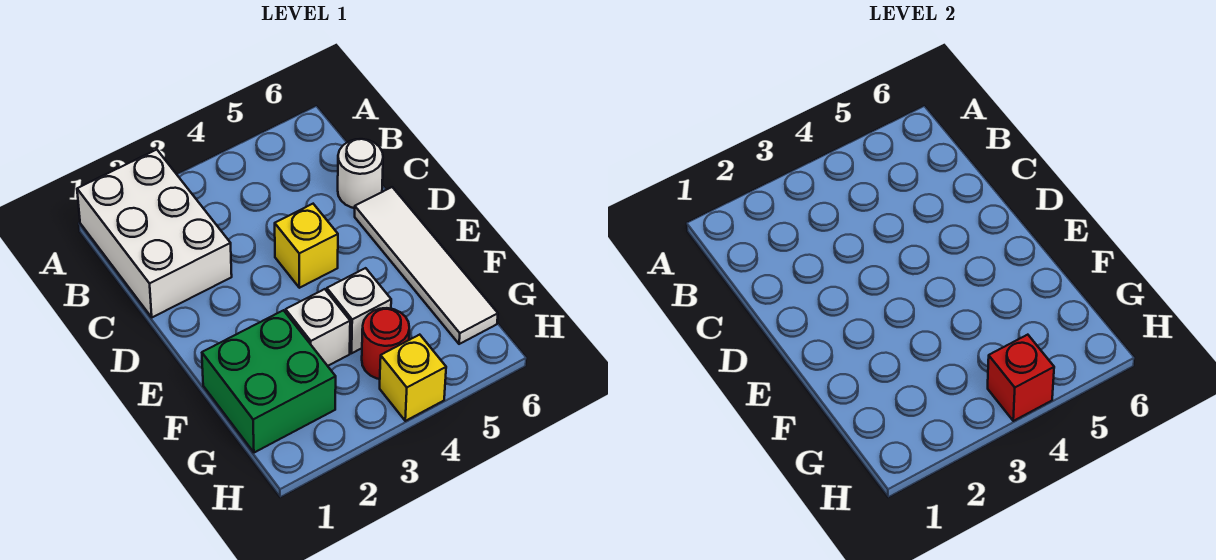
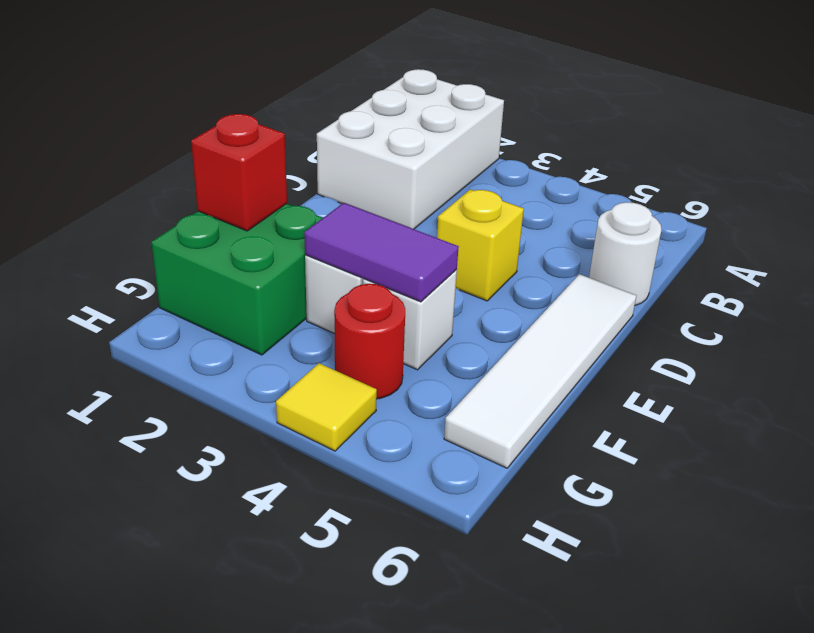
none -> purple 1x2 tile [304,203,459,302]
yellow 1x1 brick [380,335,446,421] -> yellow 1x1 tile [276,363,377,451]
red 1x1 brick [988,335,1054,421] -> red 1x1 brick moved to [191,114,287,231]

